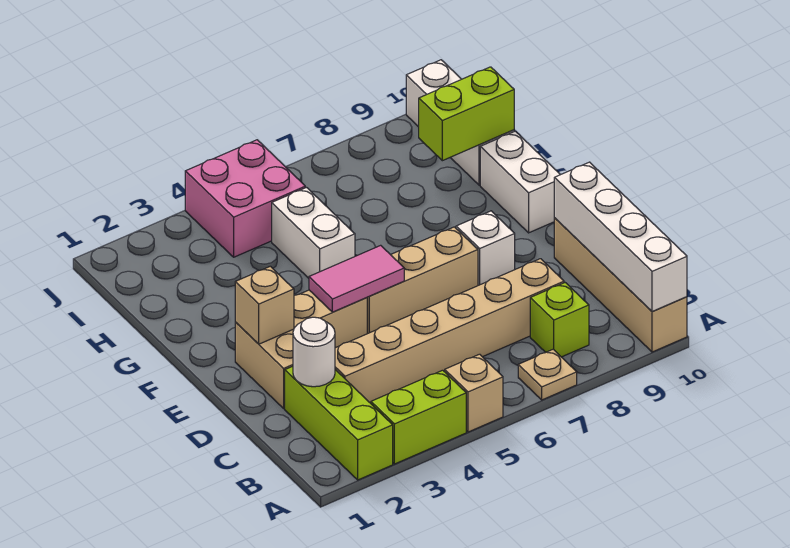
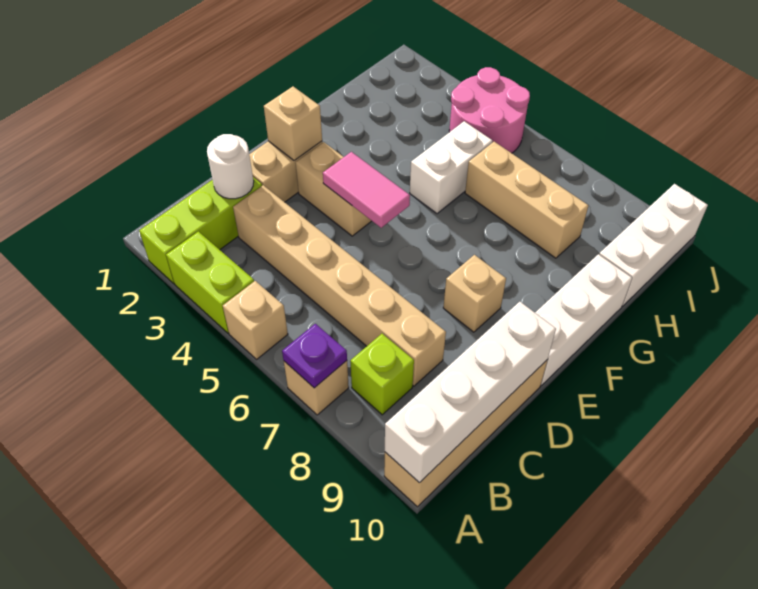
tan 1x1 plate [518,349,577,400] -> tan 1x1 brick [284,361,349,415]
none -> purple 1x1 plate [282,324,347,388]
tan 1x3 brick [367,227,478,334] -> tan 1x3 brick moved to [465,142,588,258]
white 1x1 brick [456,211,515,285] -> tan 1x1 brick [443,255,506,332]
white 1x2 brick [480,131,560,233] -> white 1x3 brick [535,254,632,386]
lime 1x2 brick [419,67,514,161] -> none
pink 2x2 brick [185,140,305,257] -> pink 2x2 round brick [449,67,530,153]

